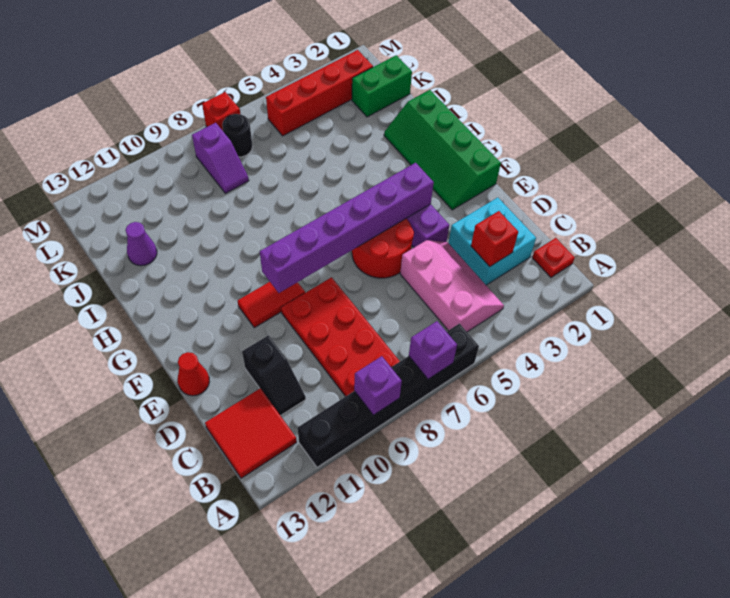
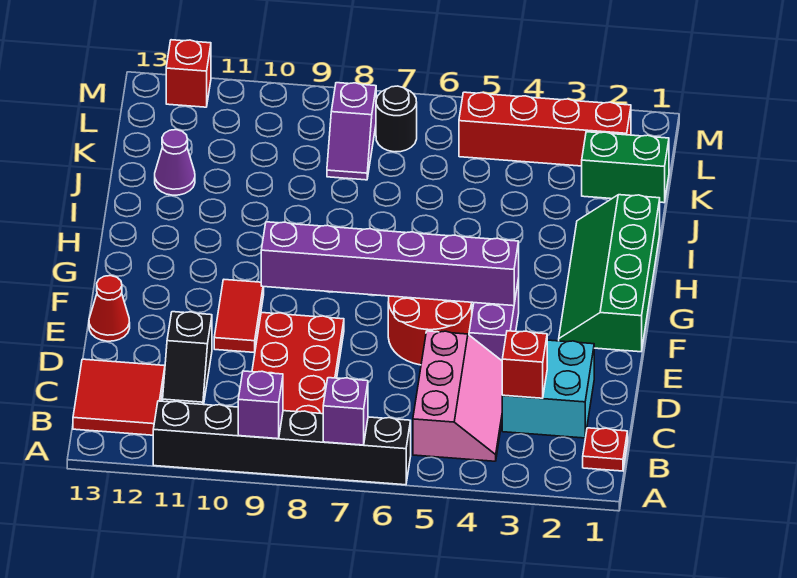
red 1x2 tile [238,282,305,328] -> red 1x2 tile turned to [214,280,264,352]
red 1x1 brick [202,92,240,131] -> red 1x1 brick moved to [166,40,211,107]

